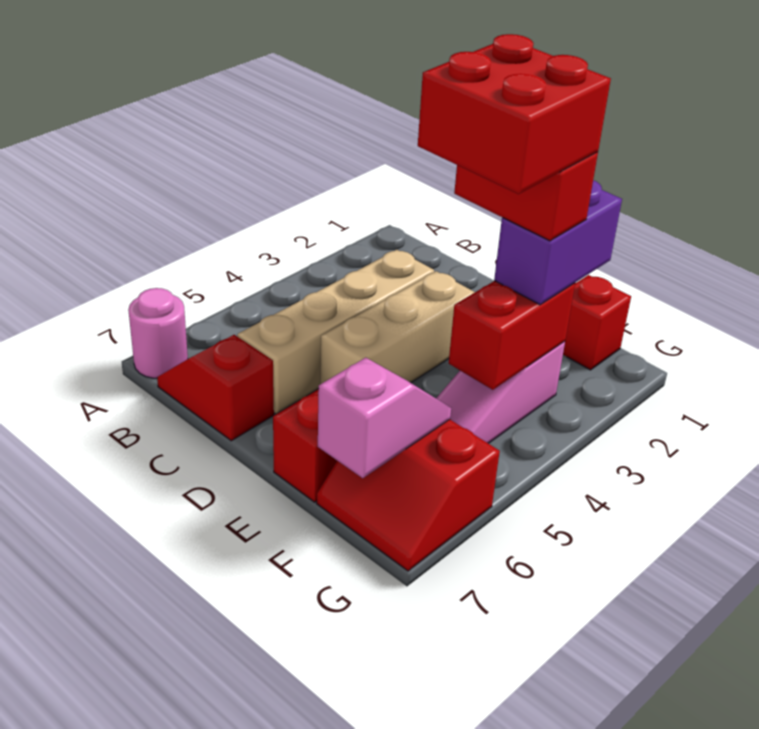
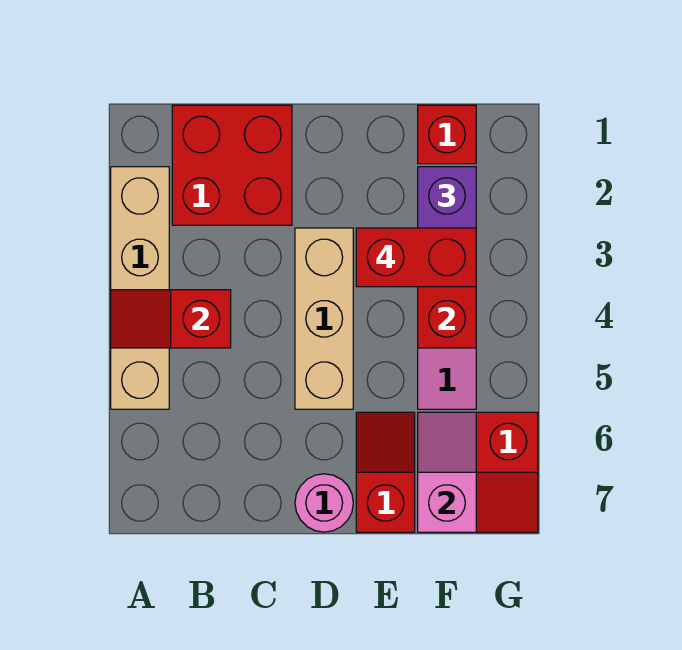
pink 1x1 round brick [128,288,188,378] -> pink 1x1 round brick moved to [295,474,353,532]
red 1x2 slope [157,335,274,441] -> red 1x2 slope moved to [111,290,231,348]
tan 1x4 brick [237,250,434,414] -> tan 1x4 brick moved to [111,167,169,409]
red 2x2 brick [418,34,611,194] -> red 2x2 brick moved to [172,105,292,225]

